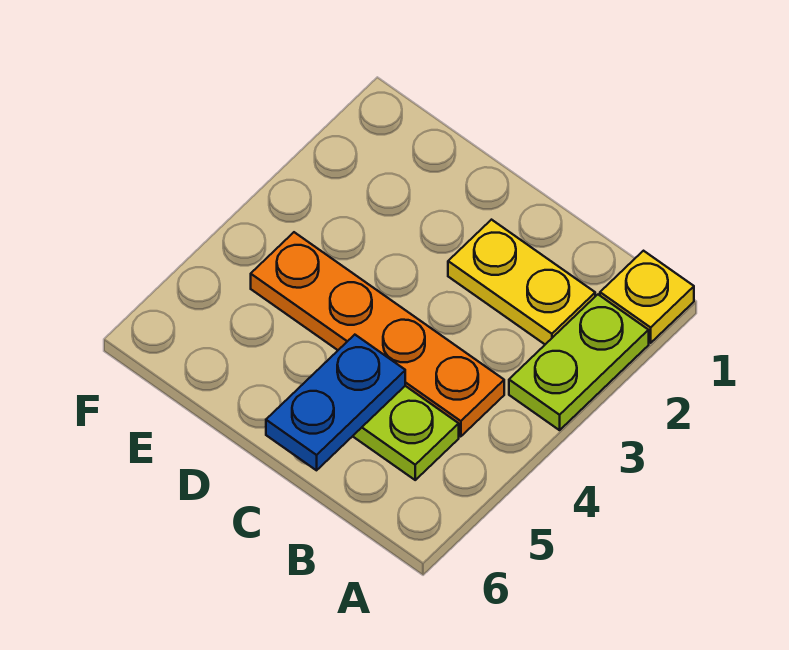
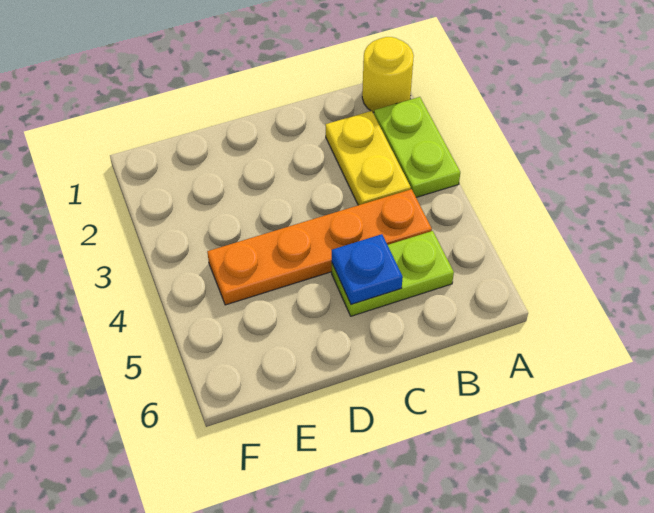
yellow 1x1 plate [600,251,694,343] -> yellow 1x1 round brick [362,37,414,113]
yellow 1x2 plate [448,220,595,344] -> yellow 1x2 plate turned to [326,111,411,205]
blue 1x2 plate [266,335,405,470] -> blue 1x1 plate [332,234,403,305]

